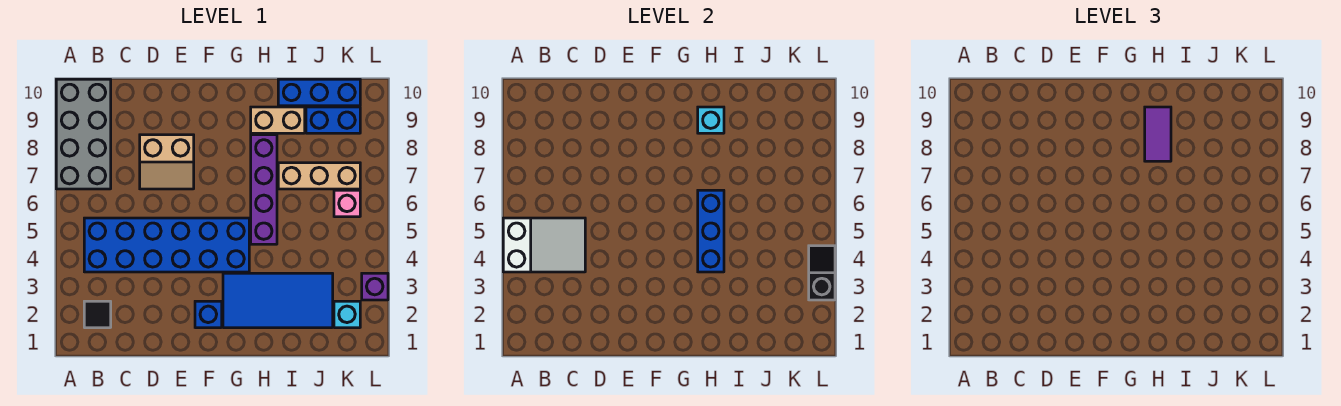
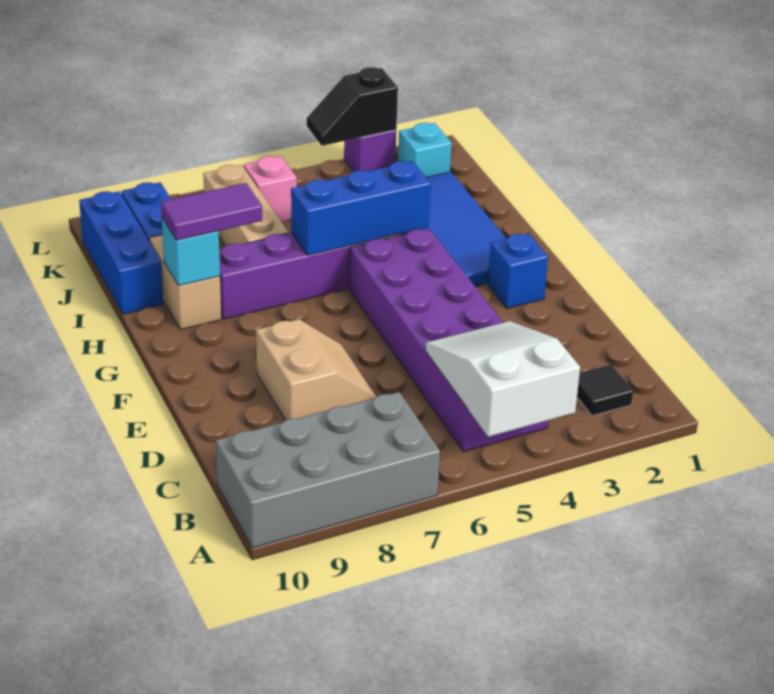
blue 2x6 brick [84,218,249,272] -> purple 2x6 brick [349,229,548,452]

